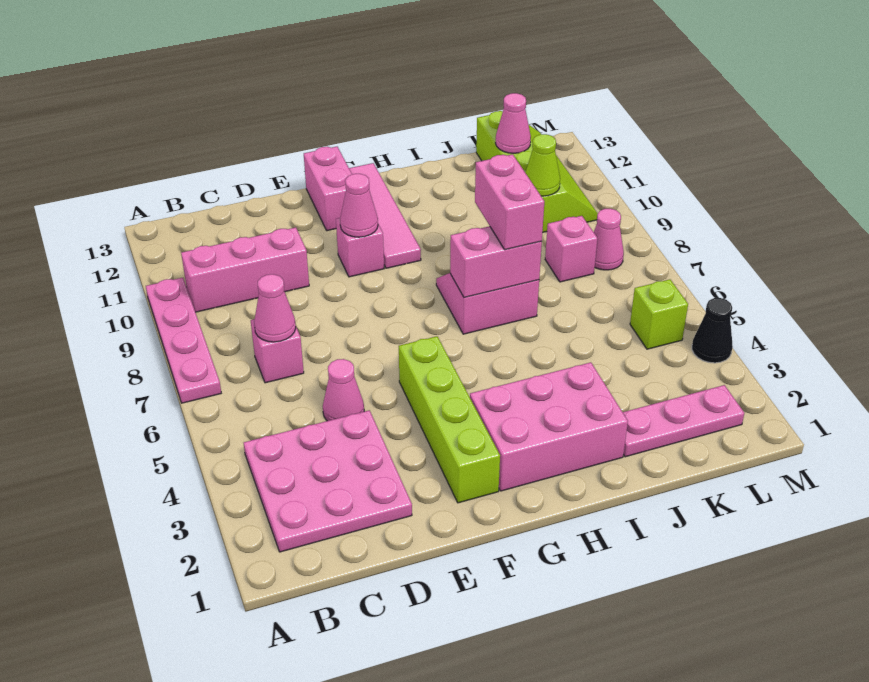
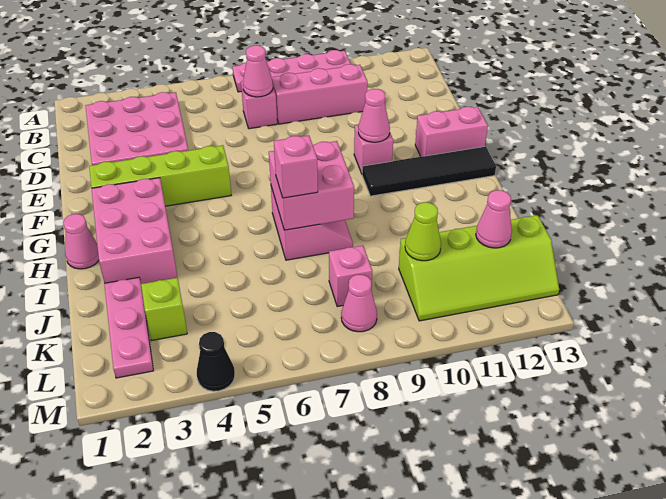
pink 1x3 brick [181,227,309,312] -> pink 1x3 brick turned to [272,64,368,124]
pink 1x1 cone [323,359,364,421] -> pink 1x1 cone moved to [63,214,99,269]
pink 1x4 tile [349,163,421,268] -> black 1x4 tile [362,146,496,196]
pink 1x2 brick [450,226,542,298] -> pink 2x2 brick [269,141,354,230]
pink 1x2 brick [475,154,544,250] -> pink 1x1 brick [274,135,318,198]
lime 1x1 brick [630,279,688,349] -> lime 1x1 brick moved to [141,278,187,341]

